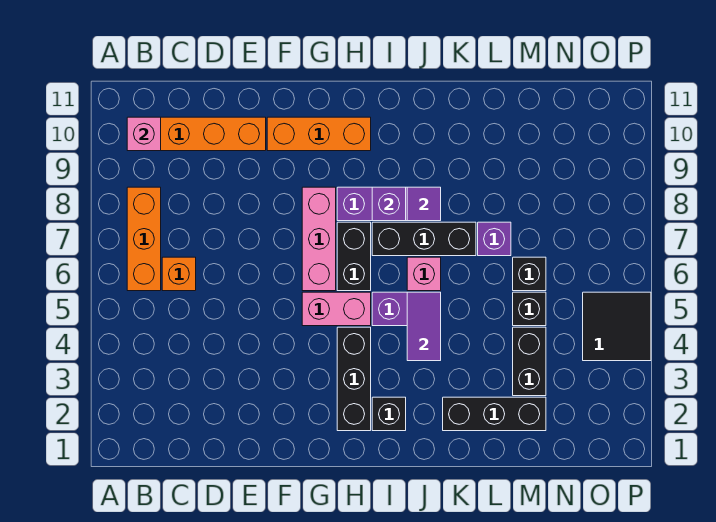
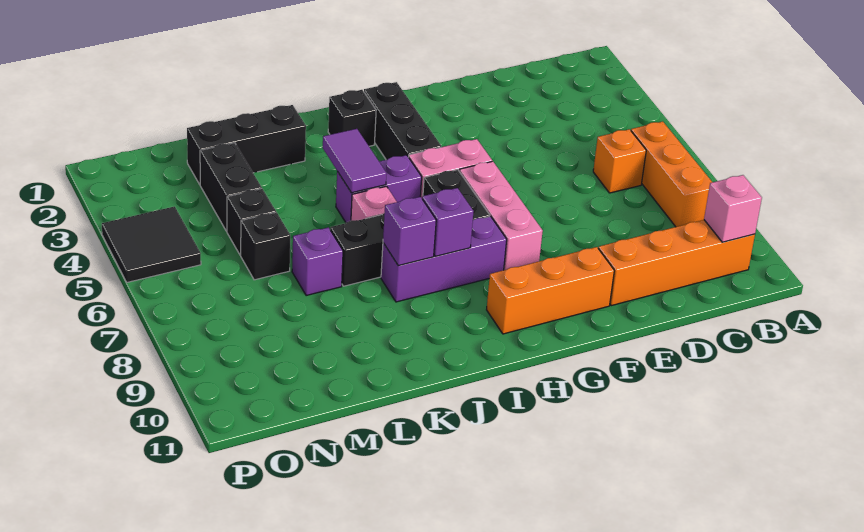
purple 1x1 tile [407,187,441,221] -> purple 1x1 brick [383,197,436,266]

